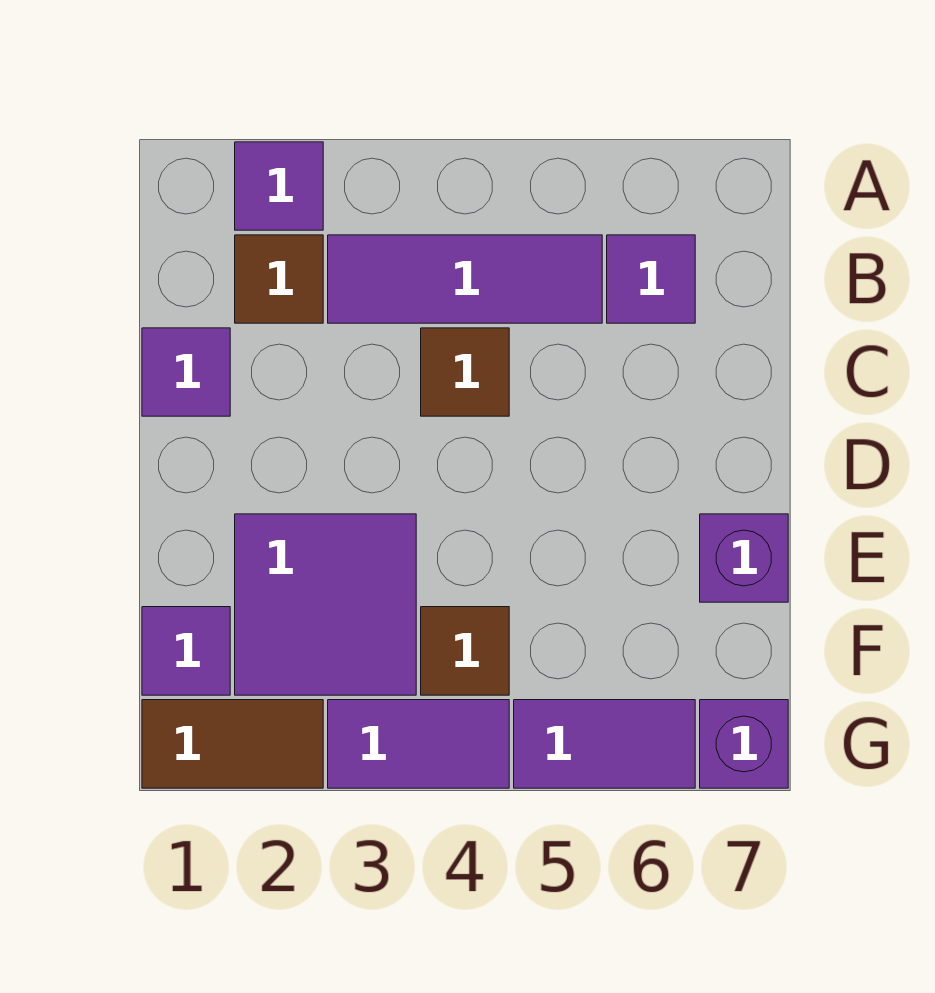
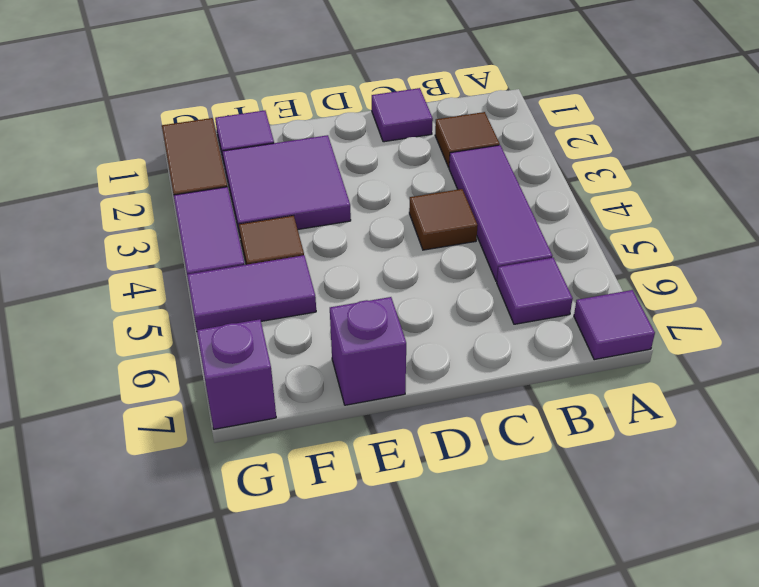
purple 1x1 tile [235,142,323,230] -> purple 1x1 tile moved to [574,290,655,360]
purple 1x2 tile [514,700,695,788] -> purple 1x2 tile turned to [187,255,316,330]

